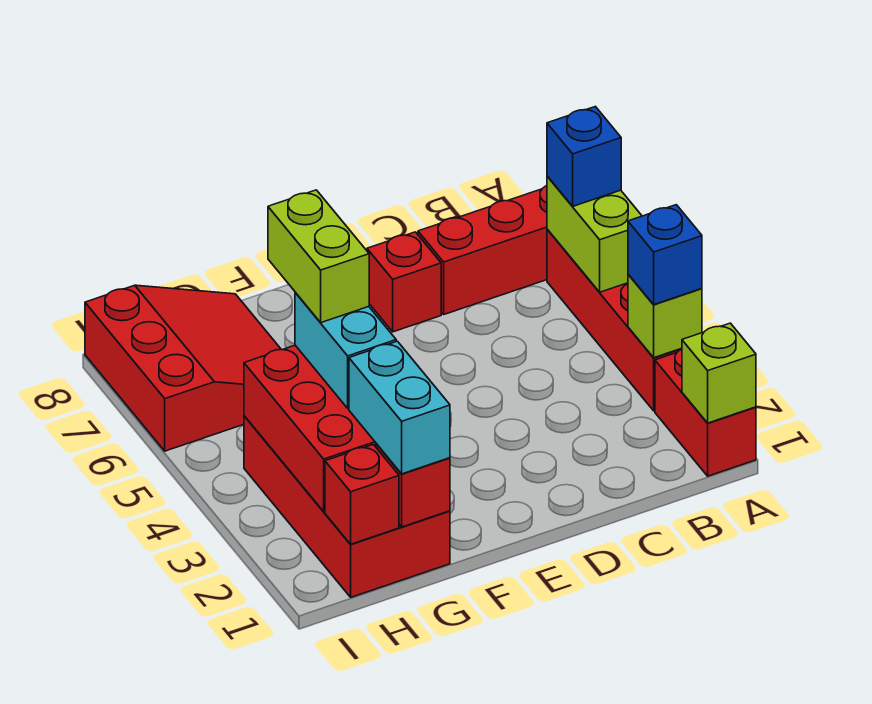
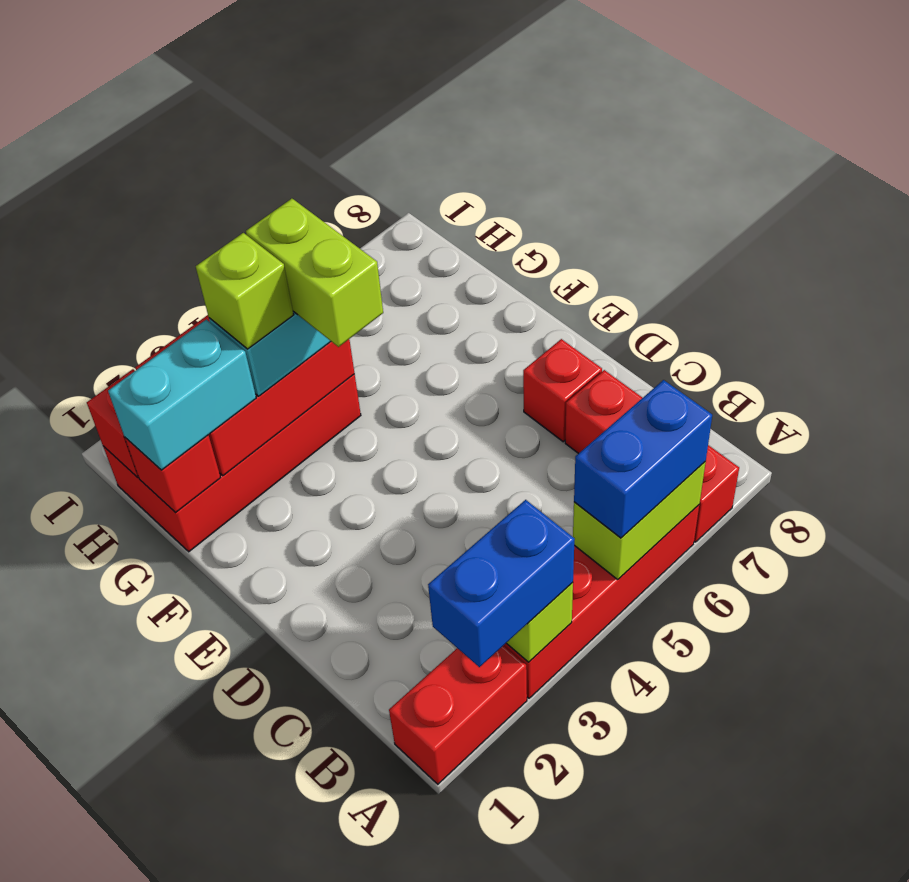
lime 1x1 brick [682,323,756,423] -> lime 1x1 brick moved to [196,233,294,349]
blue 1x1 brick [628,205,702,305] -> blue 1x2 brick [428,500,575,667]
blue 1x1 brick [547,107,621,206] -> blue 1x2 brick [574,380,712,538]
lime 1x2 brick [268,190,369,323] -> lime 1x2 brick turned to [246,199,383,347]
red 3x3 slope [85,285,281,451] -> none

